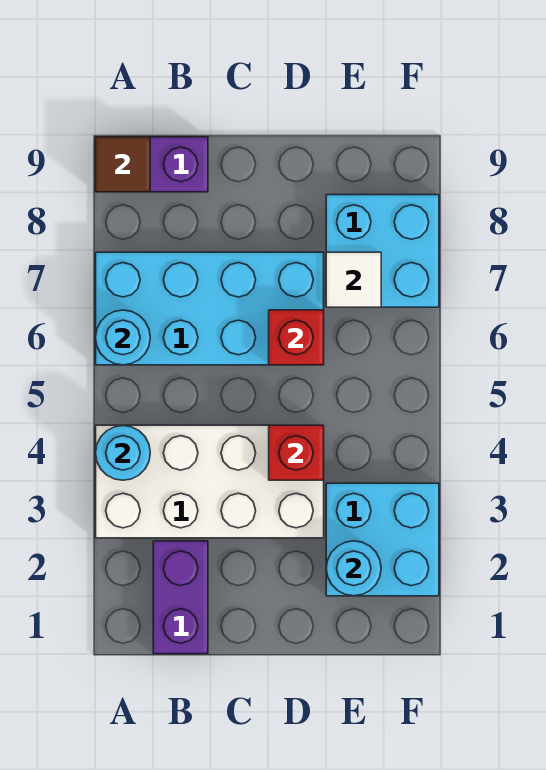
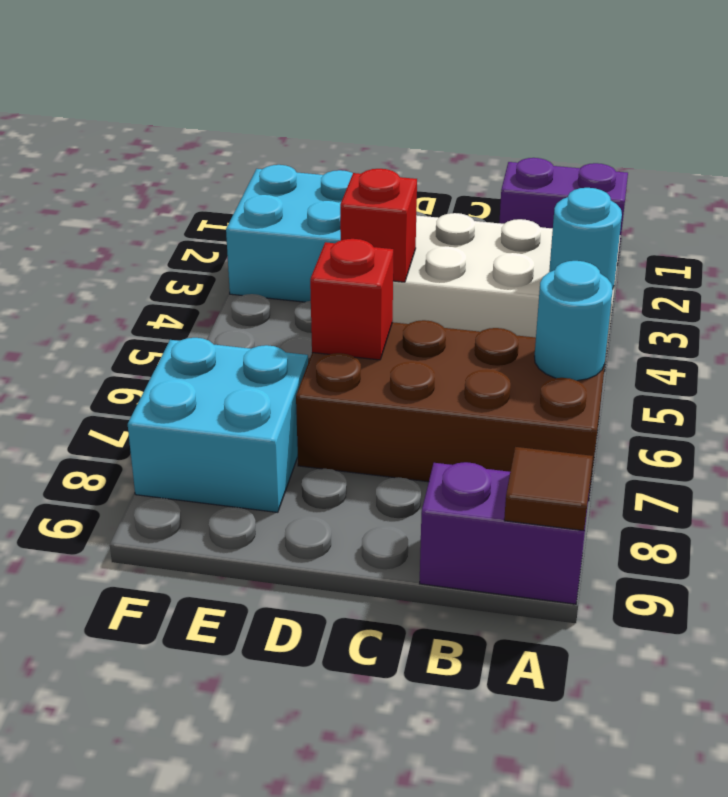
cyan 2x4 brick [96,252,324,365] -> brown 2x4 brick [296,320,607,501]
purple 1x2 brick [153,541,208,654] -> purple 1x2 brick turned to [499,158,628,265]
cyan 1x1 round brick [326,541,381,596] -> none
white 1x1 tile [326,252,381,307] -> none

